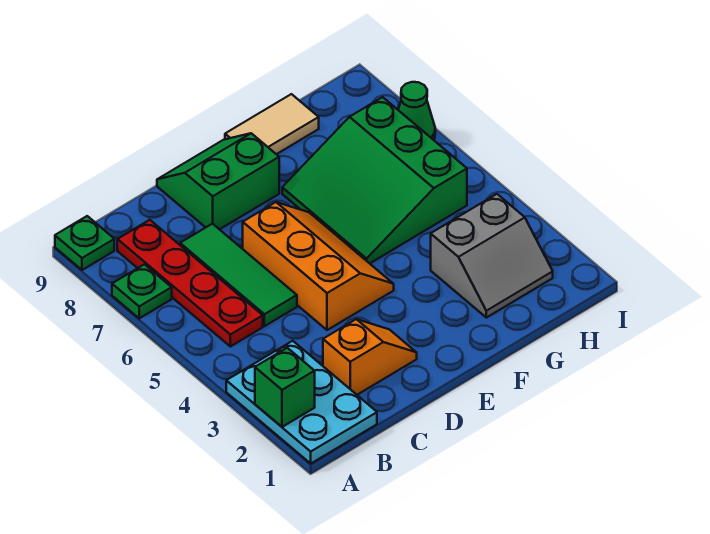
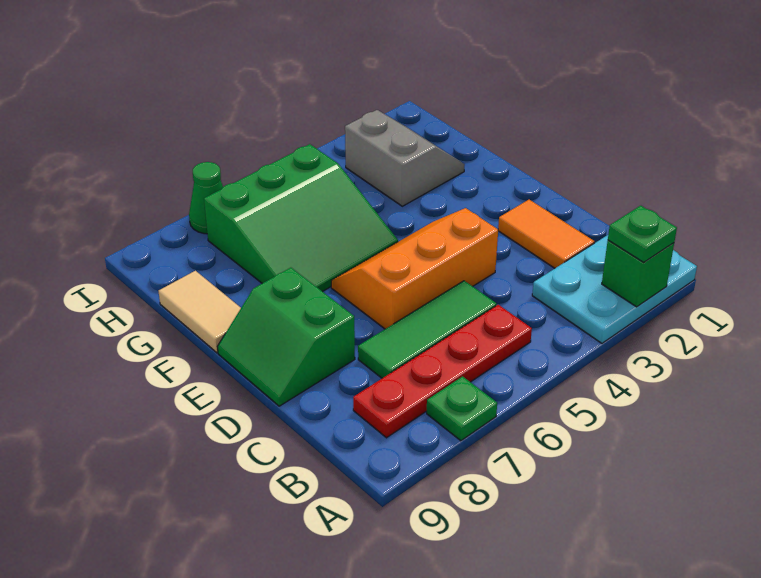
green 1x1 plate [55,216,114,270] -> green 1x1 plate moved to [608,206,677,263]
orange 1x2 slope [323,319,417,395] -> orange 1x2 tile [498,200,595,268]

